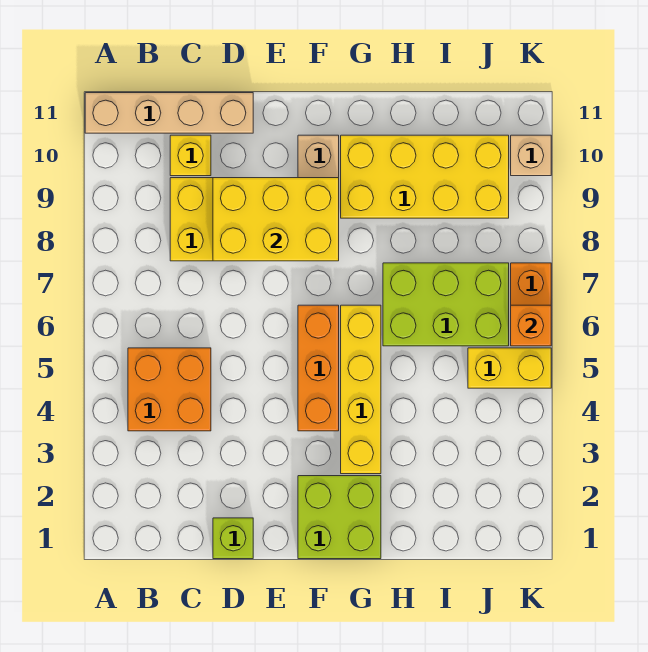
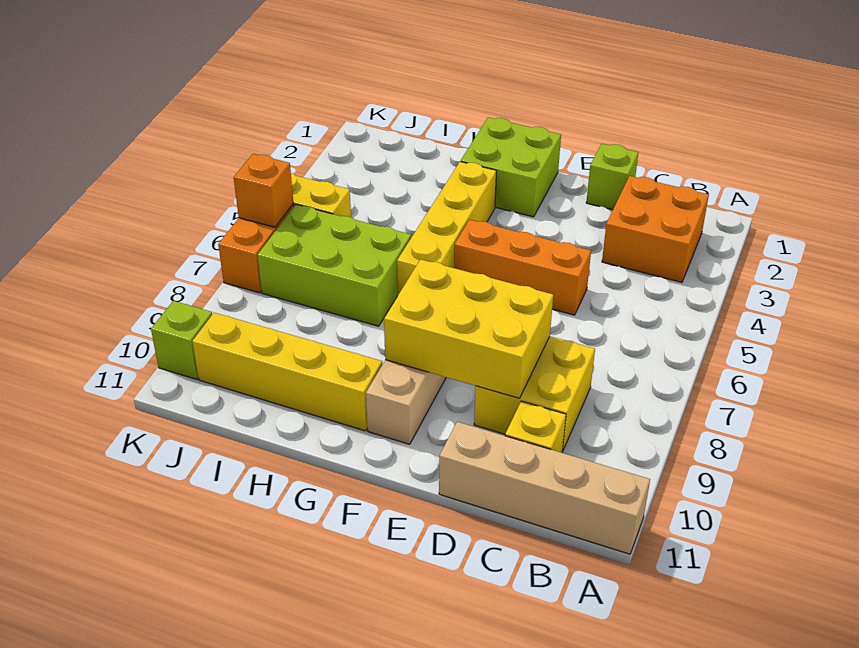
orange 2x2 brick [128,348,211,431] -> orange 2x2 brick moved to [602,176,709,282]
orange 1x3 brick [298,305,339,431] -> orange 1x3 brick turned to [454,220,591,315]
yellow 2x4 brick [341,135,509,218] -> yellow 1x4 brick [192,313,382,431]
tan 1x1 brick [511,135,551,176] -> lime 1x1 brick [151,301,212,379]

